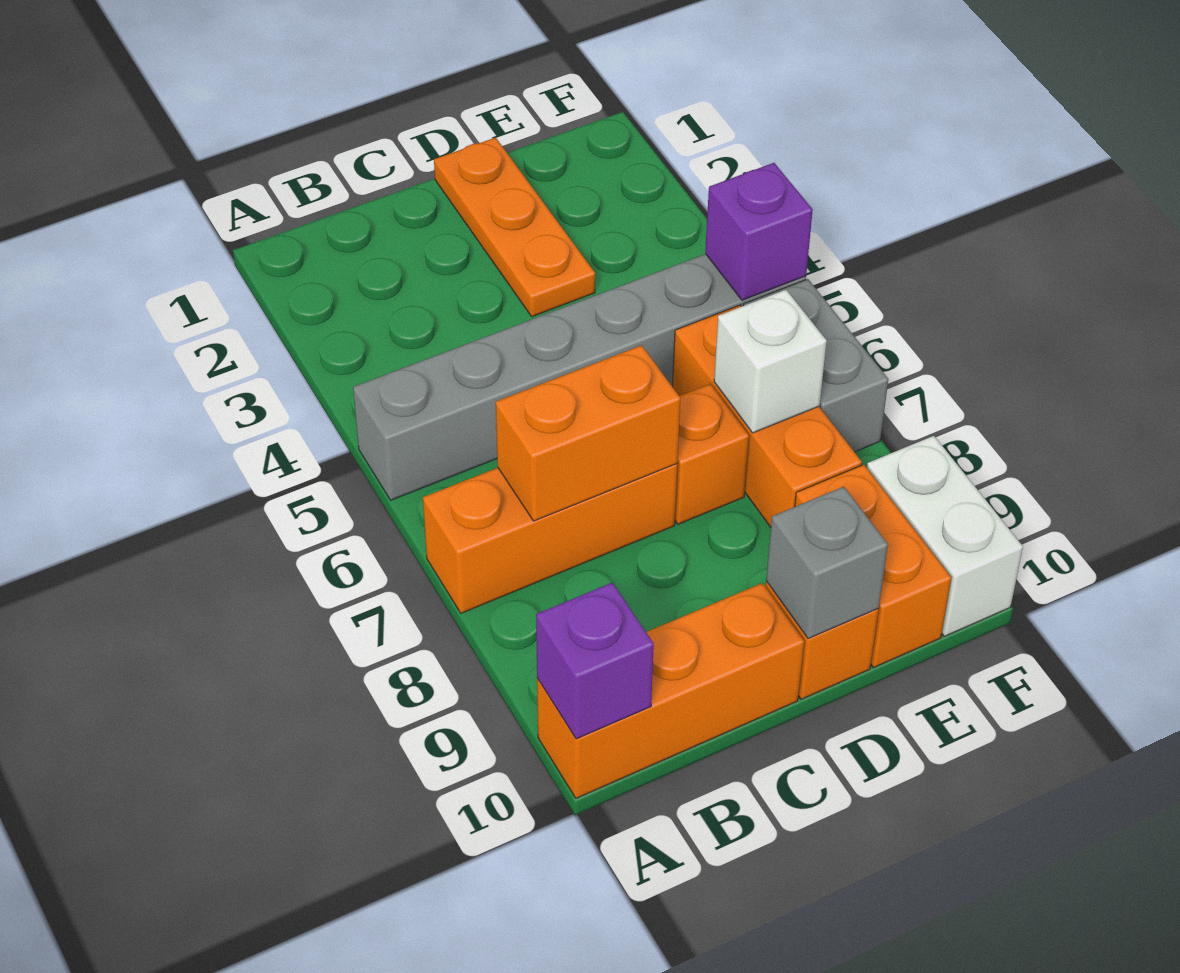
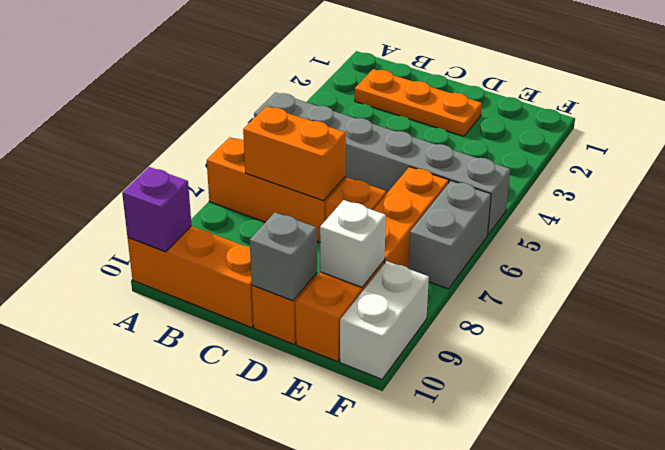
orange 1x3 plate [434,138,595,317] -> orange 1x3 plate turned to [355,69,482,136]
white 1x1 brick [714,290,827,433] -> white 1x1 brick moved to [320,200,386,287]
purple 1x1 brick [705,163,813,300] -> none

